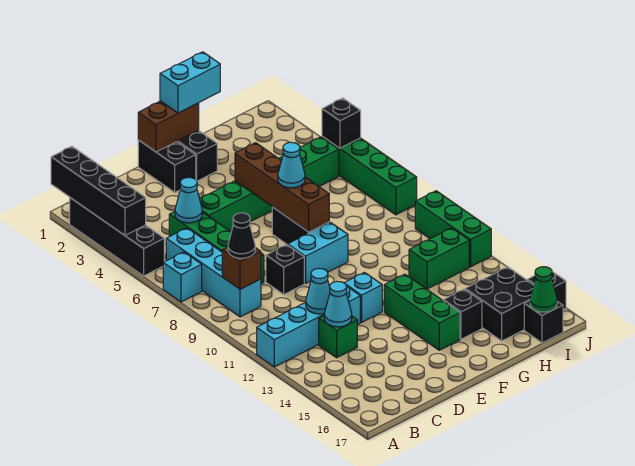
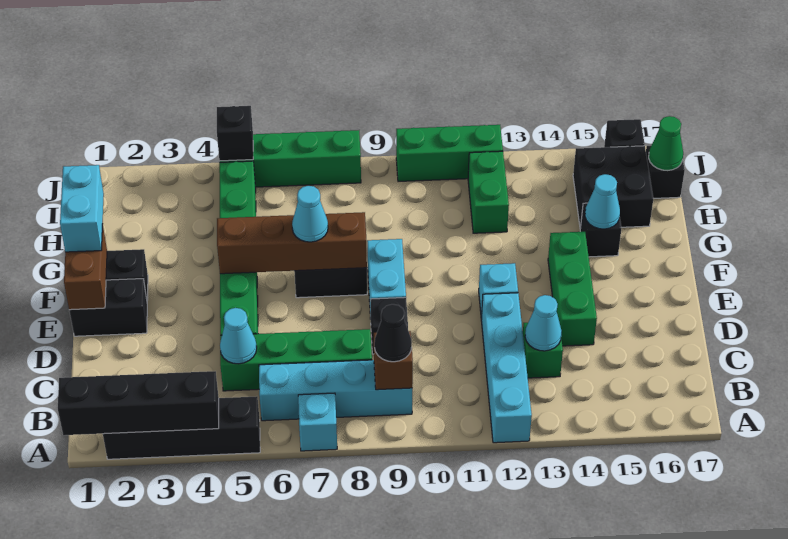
cyan 1x1 cone [306,268,330,314] -> cyan 1x1 cone moved to [585,174,620,229]
green 1x3 brick [384,274,460,350] -> green 1x3 brick turned to [548,232,597,346]

